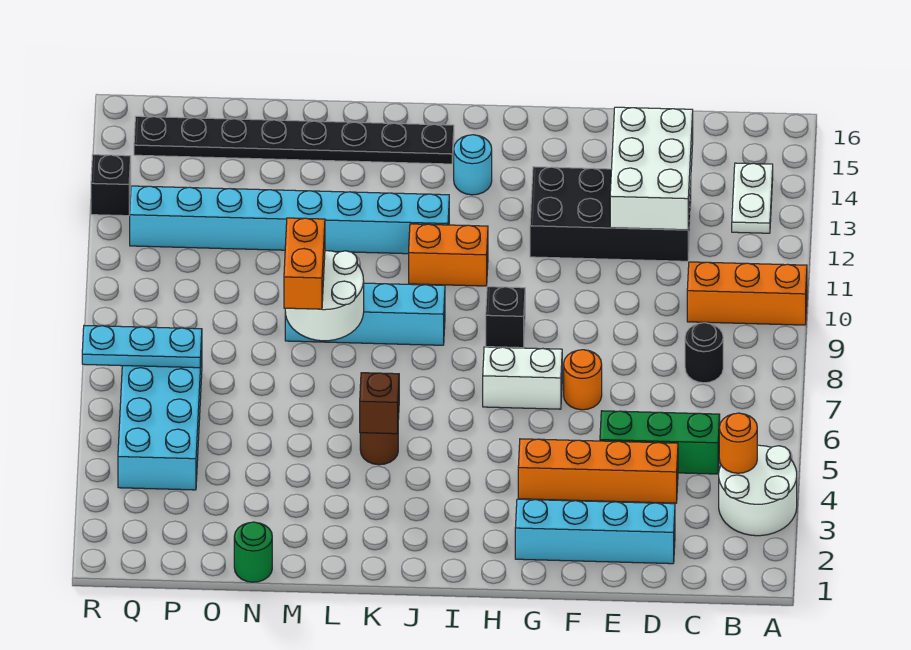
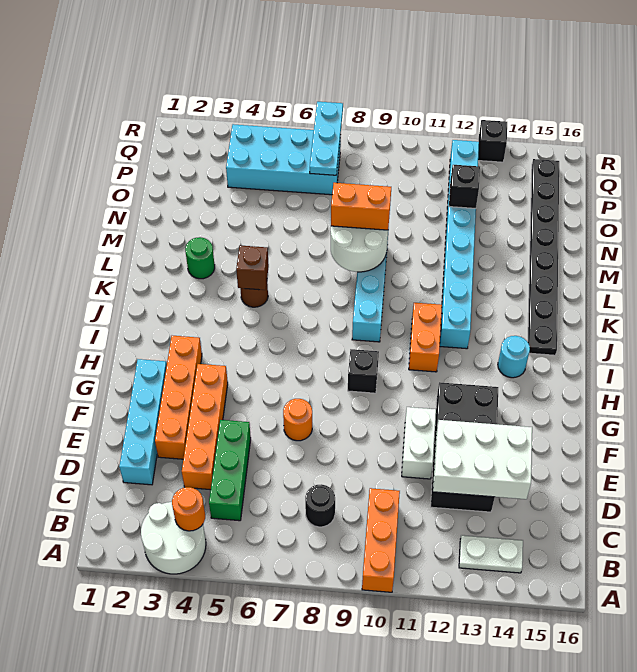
none -> orange 1x4 brick [155,336,202,459]
white 1x2 brick [483,347,562,409] -> white 1x2 brick moved to [402,407,436,479]
green 1x1 round brick [234,522,272,582] -> green 1x1 round brick moved to [185,237,215,279]
none -> black 1x1 brick [449,165,480,208]

